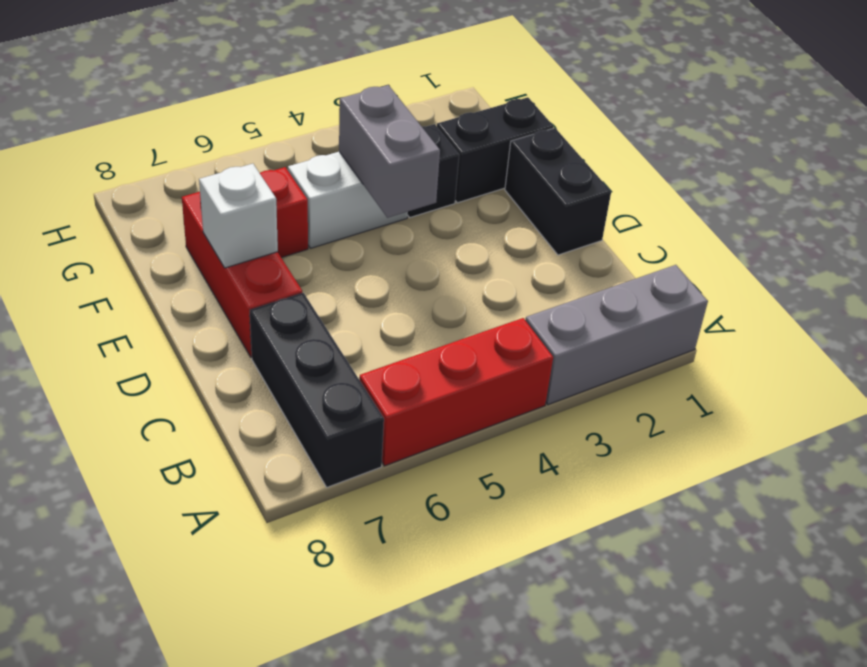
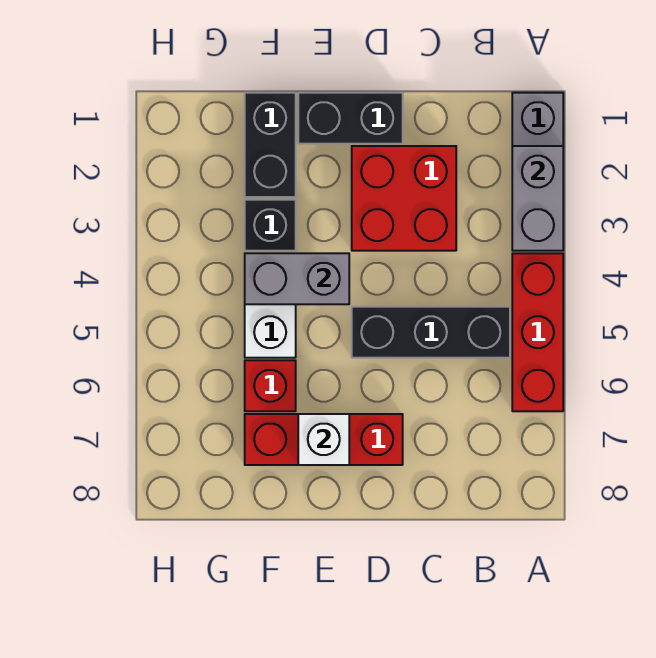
none -> grey 1x2 brick [512,146,563,251]
black 1x3 brick [250,293,384,487] -> black 1x3 brick moved to [352,307,510,358]
none -> red 2x2 brick [352,146,456,251]

